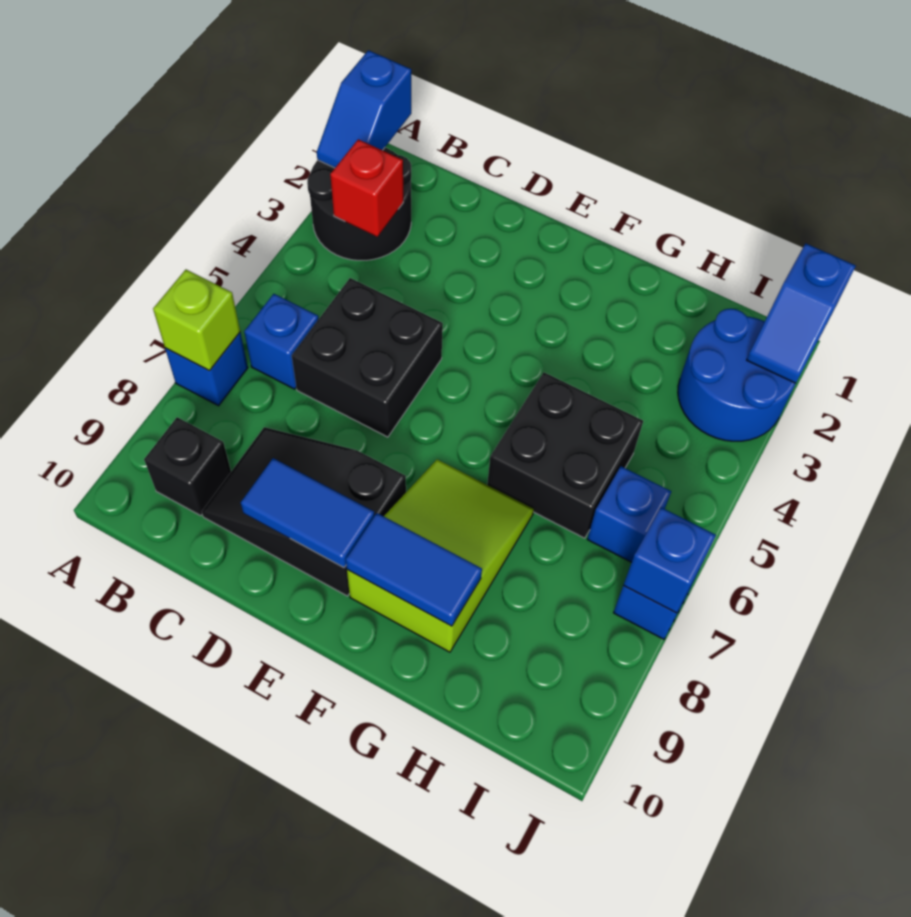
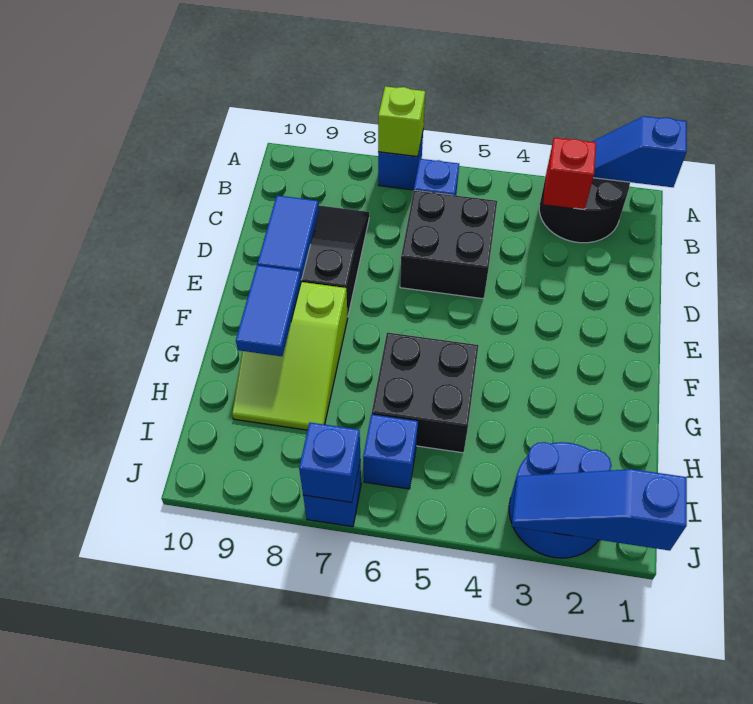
black 1x1 brick [144,417,231,516] -> none
lime 2x3 slope [347,460,534,652] -> lime 2x3 slope turned to [232,282,348,430]
blue 1x2 slope [747,243,856,383] -> blue 1x3 slope [512,469,687,551]

